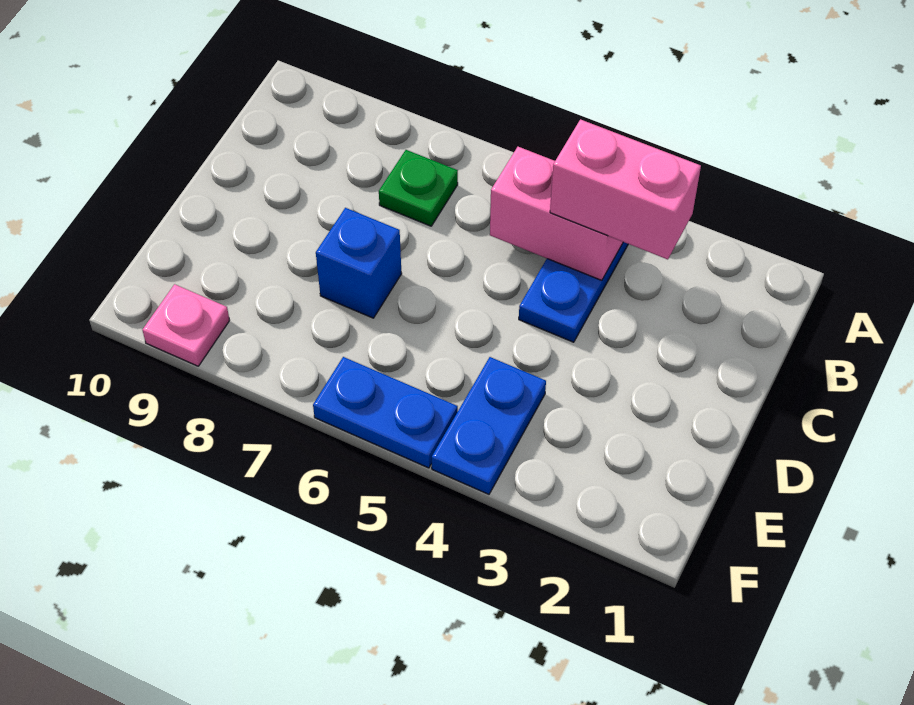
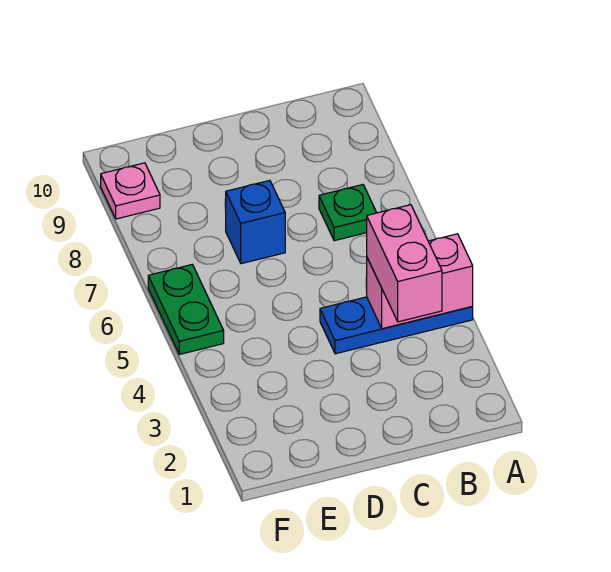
pink 1x2 brick [490,147,623,280] -> pink 1x2 brick turned to [367,234,473,329]
blue 1x2 plate [432,357,546,494] -> none
blue 1x2 plate [313,357,458,468] -> green 1x2 plate [148,264,224,354]

